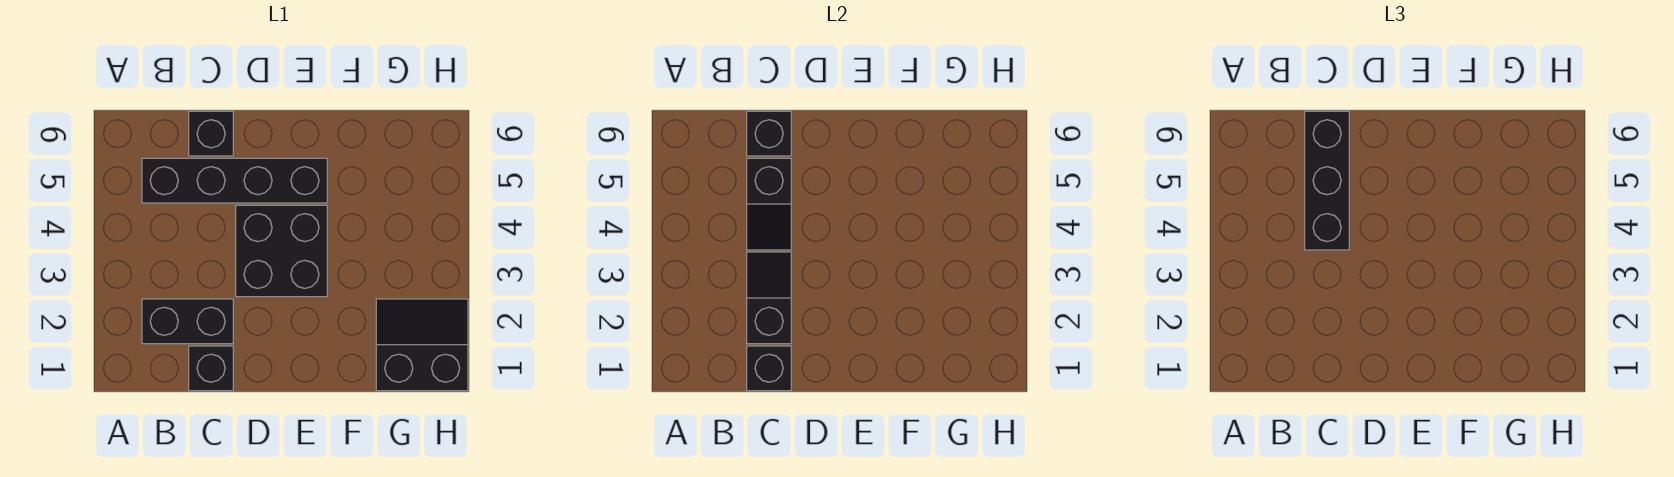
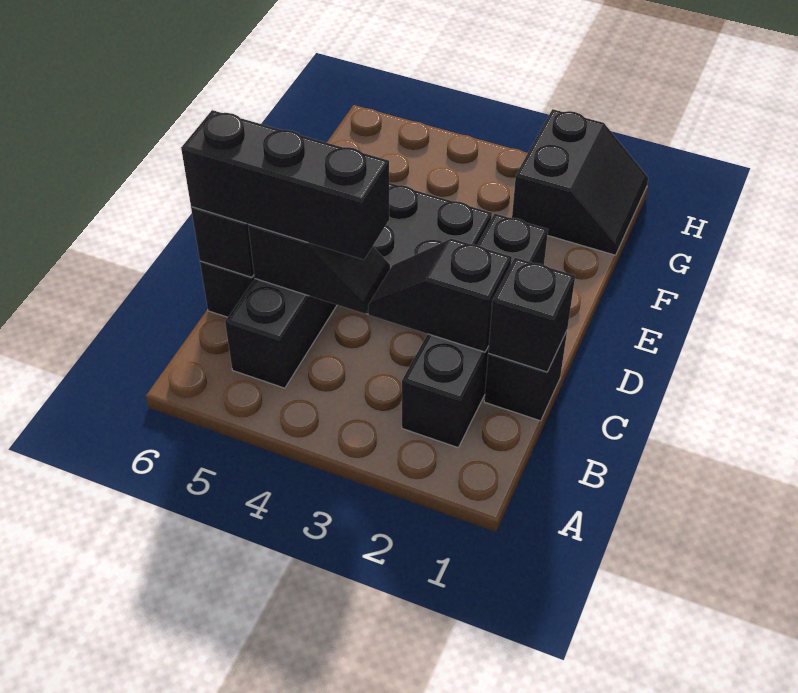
black 1x2 brick [142,299,233,344] -> black 1x4 brick [402,214,548,447]
black 2x2 slope [376,299,468,391] -> black 2x2 slope turned to [512,109,648,255]

